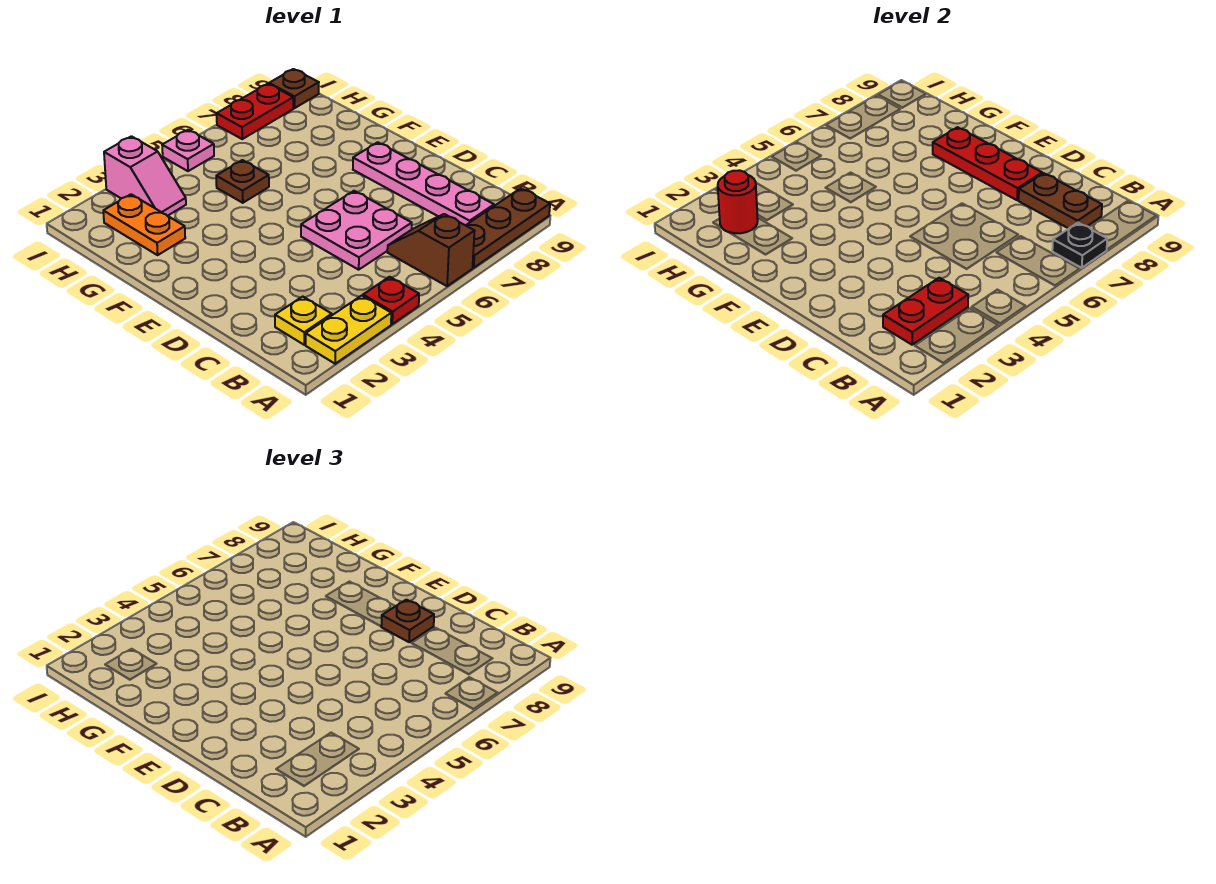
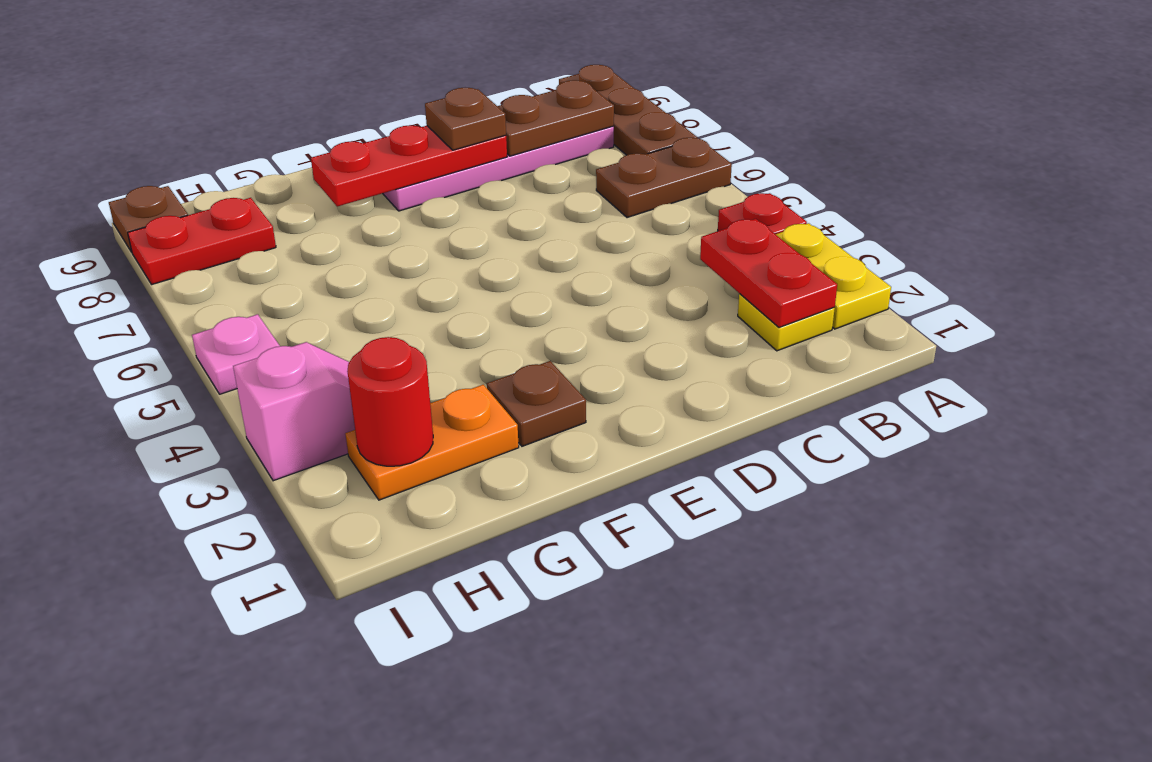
brown 1x2 slope [387,214,475,286] -> brown 1x2 plate [596,138,732,218]
black 1x1 plate [1052,223,1107,268] -> none
pink 2x2 plate [301,191,412,270] -> none
brown 1x1 plate [216,160,269,203] -> brown 1x1 plate moved to [487,361,586,446]
red 1x2 plate [217,84,293,139] -> red 1x2 plate turned to [128,198,276,285]

